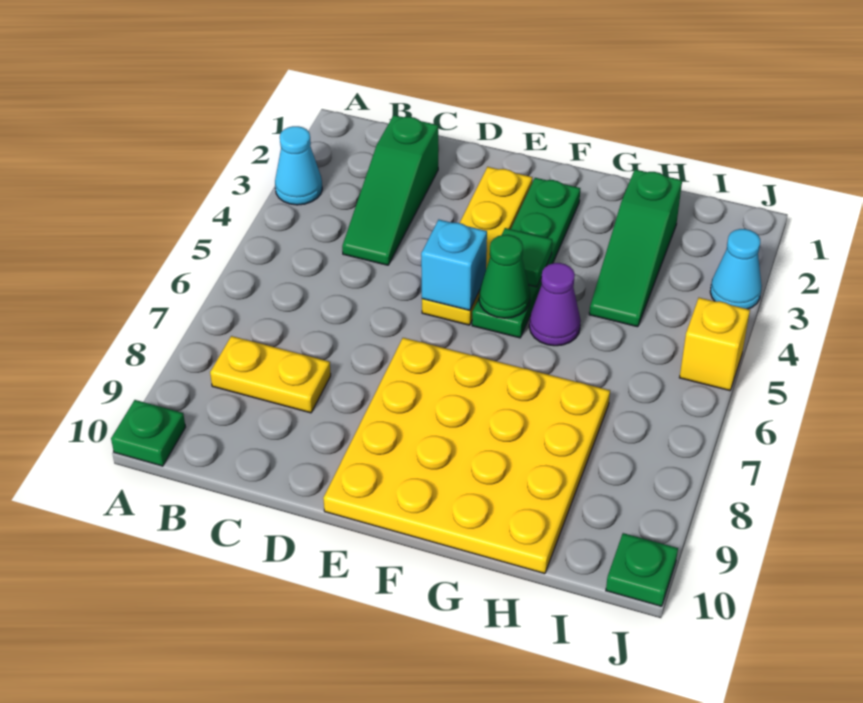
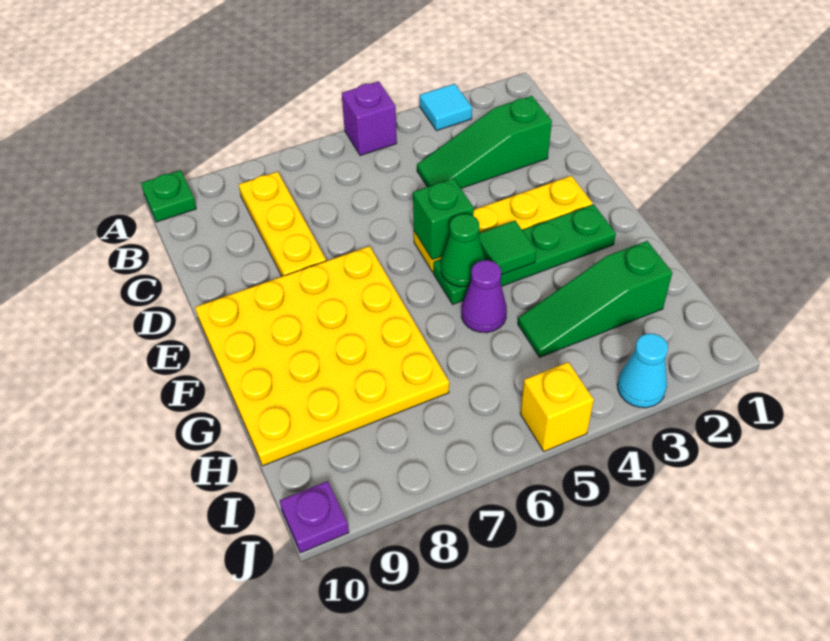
cyan 1x1 cone [275,126,322,205] -> cyan 1x1 tile [420,84,472,131]
none -> purple 1x1 brick [342,81,397,156]
yellow 1x2 plate [210,336,331,413] -> yellow 1x3 plate [239,172,326,276]
cyan 1x1 brick [421,220,487,310] -> green 1x1 brick [413,178,474,260]
green 1x1 plate [606,533,678,606] -> purple 1x1 plate [280,481,349,553]

